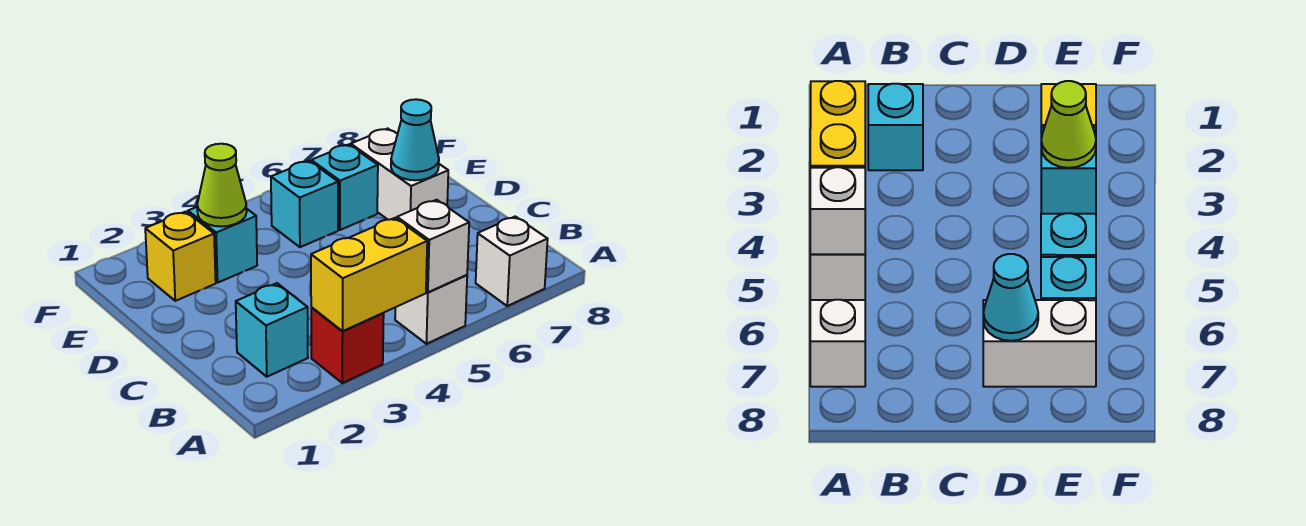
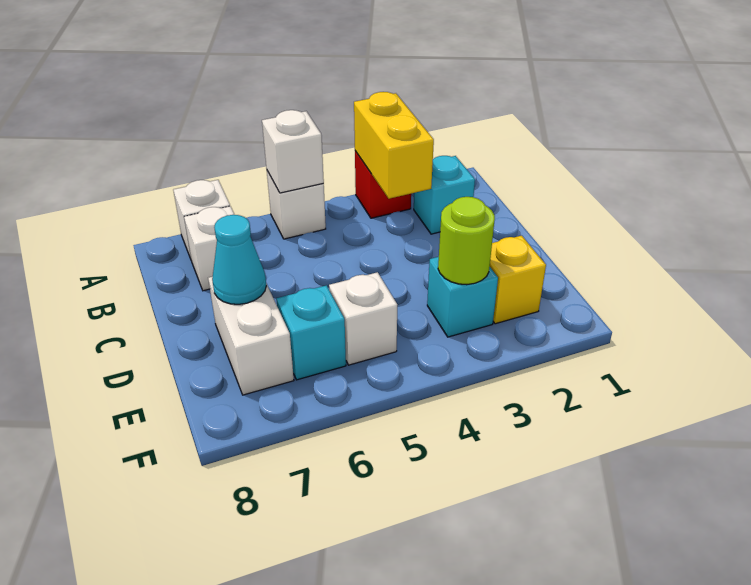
yellow 1x2 brick [311,218,427,331] -> yellow 1x2 brick turned to [354,92,434,199]
none -> white 1x1 brick [184,206,234,291]
lime 1x1 cone [197,144,247,227] -> lime 1x1 round brick [438,197,495,285]
cyan 1x1 brick [271,161,338,247] -> white 1x1 brick [329,272,397,365]

